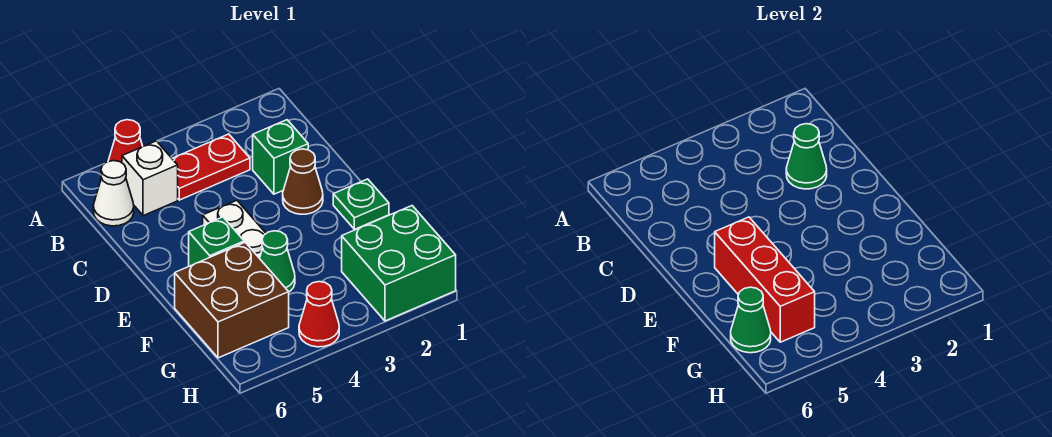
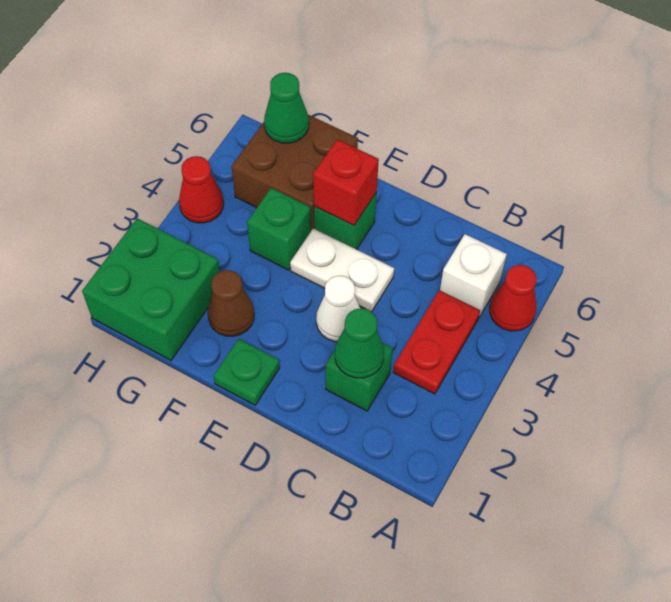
white 1x1 cone [93,161,134,226] -> white 1x1 cone moved to [316,276,360,342]
brown 1x1 cone [283,149,323,214] -> brown 1x1 cone moved to [208,270,254,336]
red 1x3 brick [715,217,815,342] -> red 1x1 brick [313,139,379,225]
green 1x1 cone [260,231,295,292] -> green 1x1 brick [247,188,311,270]

